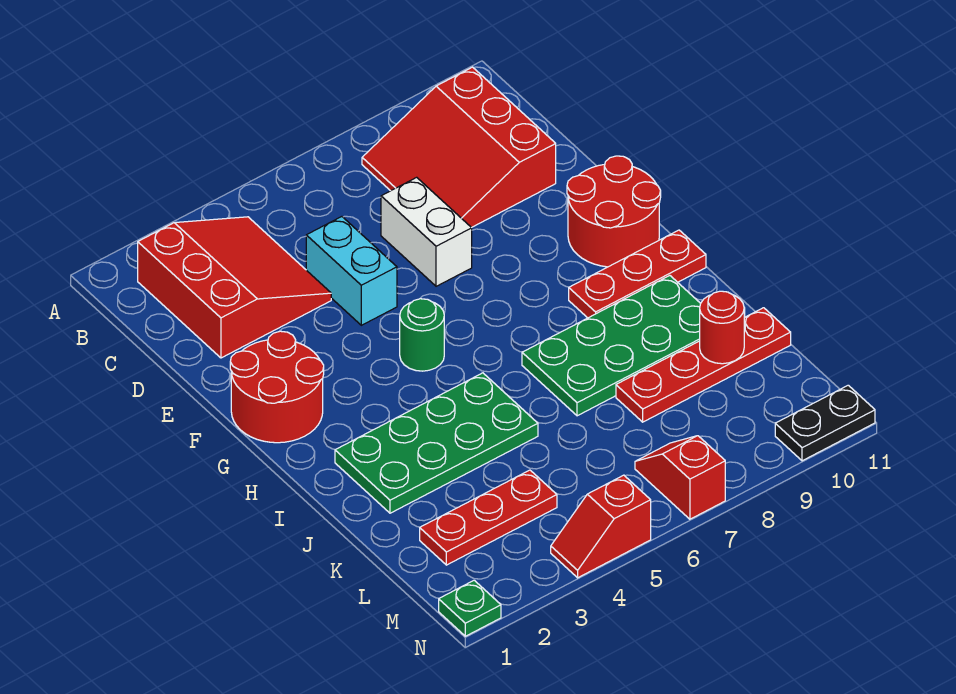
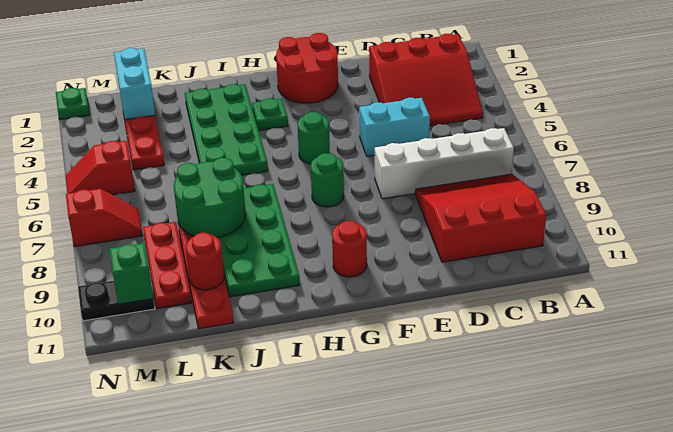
white 1x2 brick [381,177,472,286] -> white 1x4 brick [375,128,514,199]
red 2x2 round brick [567,156,661,267] -> red 1x1 round brick [332,221,367,277]
none -> green 1x1 round brick [311,153,344,207]
none -> green 1x1 plate [252,98,288,131]
red 1x3 plate [569,230,706,318] -> red 1x3 plate moved to [143,222,191,309]
none -> green 2x2 round brick [174,158,246,238]
none -> cyan 1x2 brick [114,48,155,120]
none -> green 1x1 brick [109,243,153,304]
red 1x2 slope [551,475,651,578] -> red 1x2 slope turned to [66,141,135,195]
black 1x2 plate [775,385,875,461] -> black 1x2 plate turned to [78,281,155,321]

